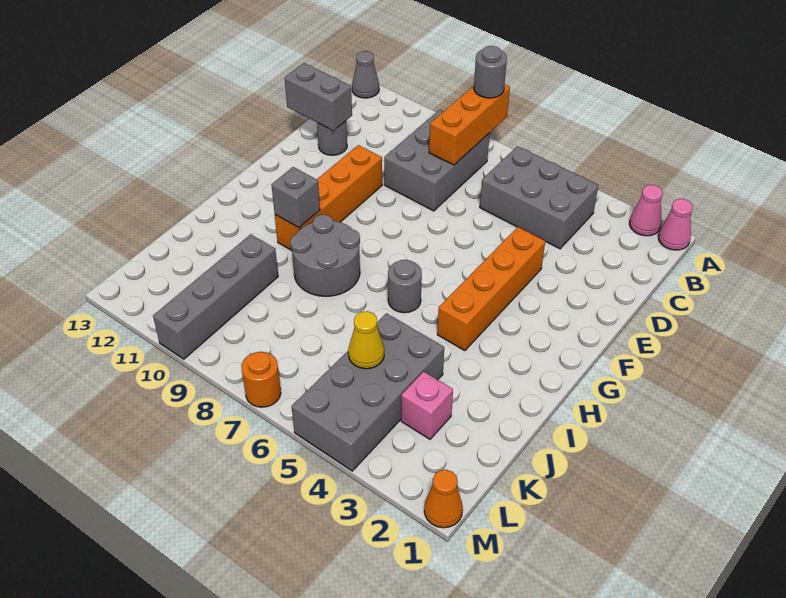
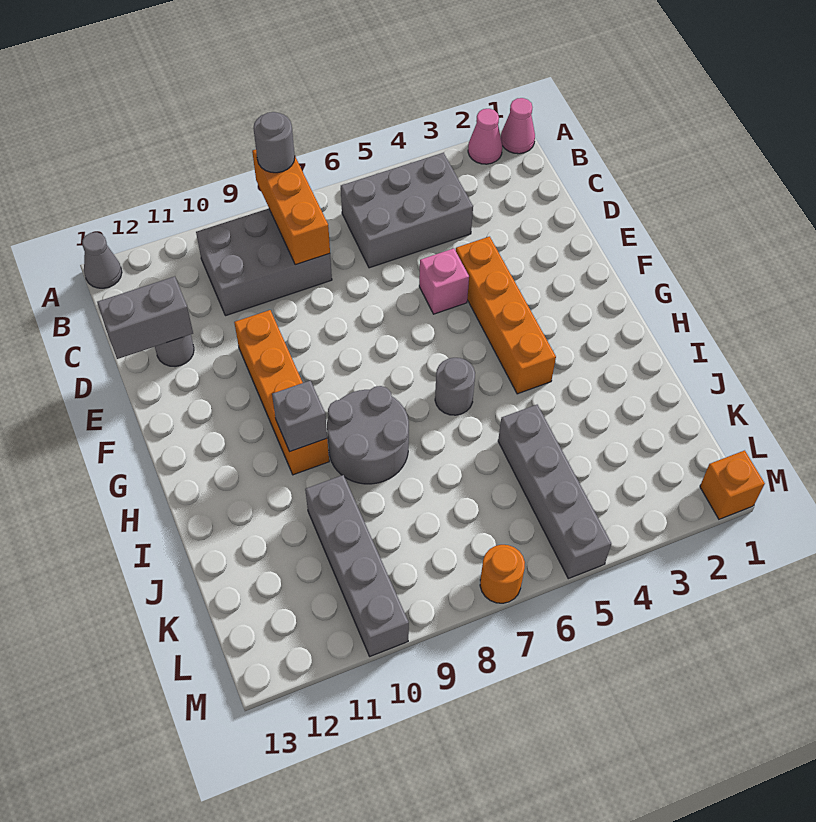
grey 2x3 brick [384,110,490,211] -> grey 2x3 brick turned to [196,209,332,316]
grey 2x4 brick [292,313,444,471] -> grey 1x4 brick [498,405,611,579]
pink 1x1 brick [401,372,453,439] -> pink 1x1 brick moved to [419,248,469,314]
yellow 1x1 cone [348,311,384,369] -> none
orange 1x1 cone [424,470,463,528] -> orange 1x1 brick [700,450,765,519]

